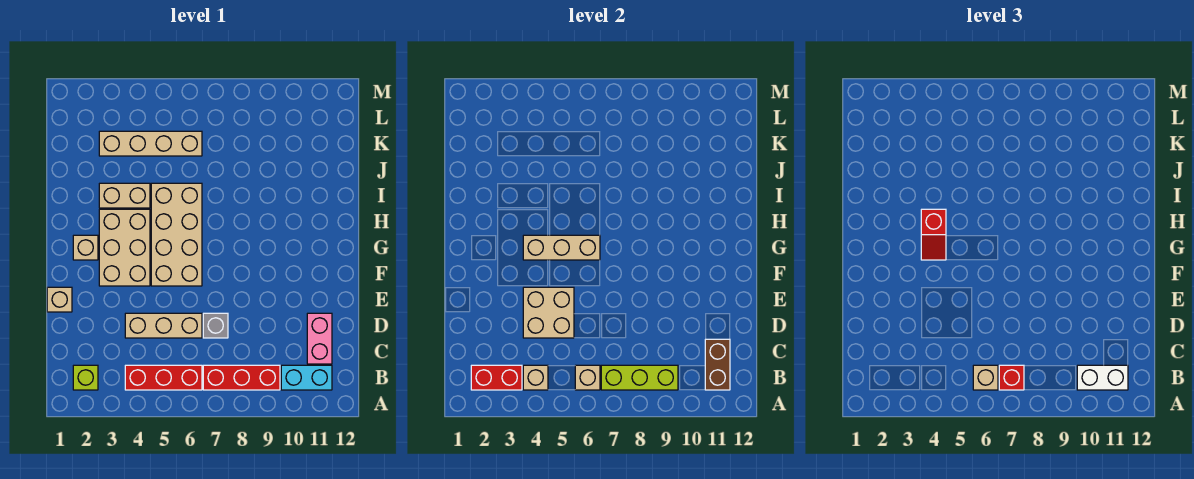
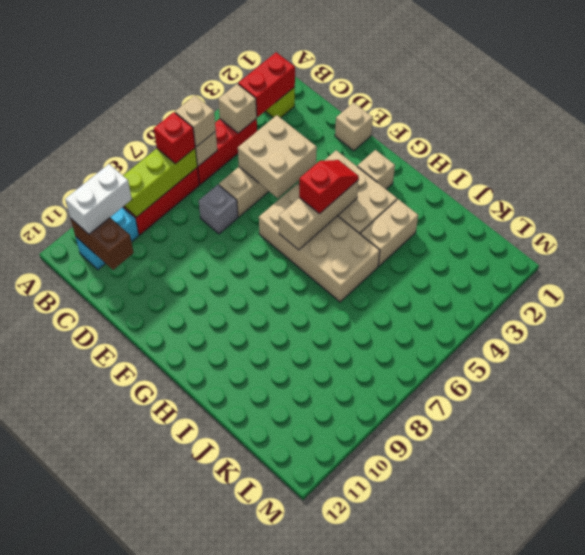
pink 1x2 brick [307,313,332,364] -> none
red 1x2 slope [921,209,946,260] -> red 1x2 slope turned to [299,160,359,214]
tan 1x4 brick [99,131,202,156] -> none

